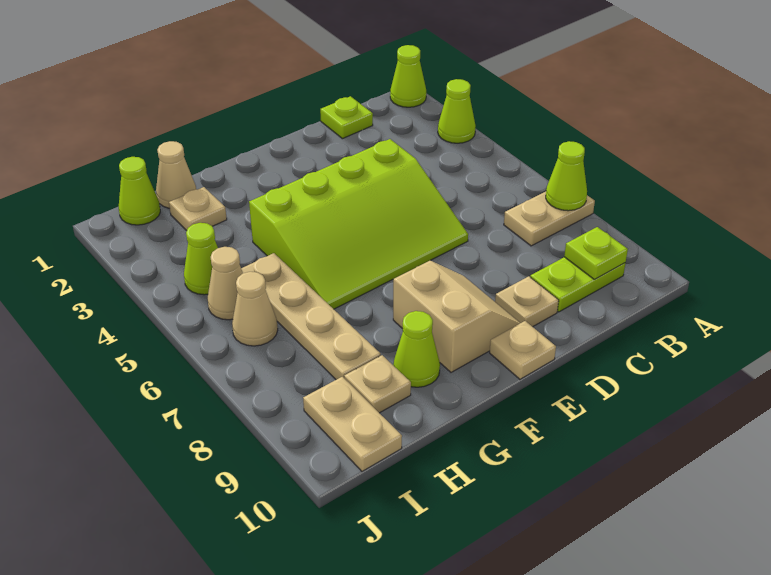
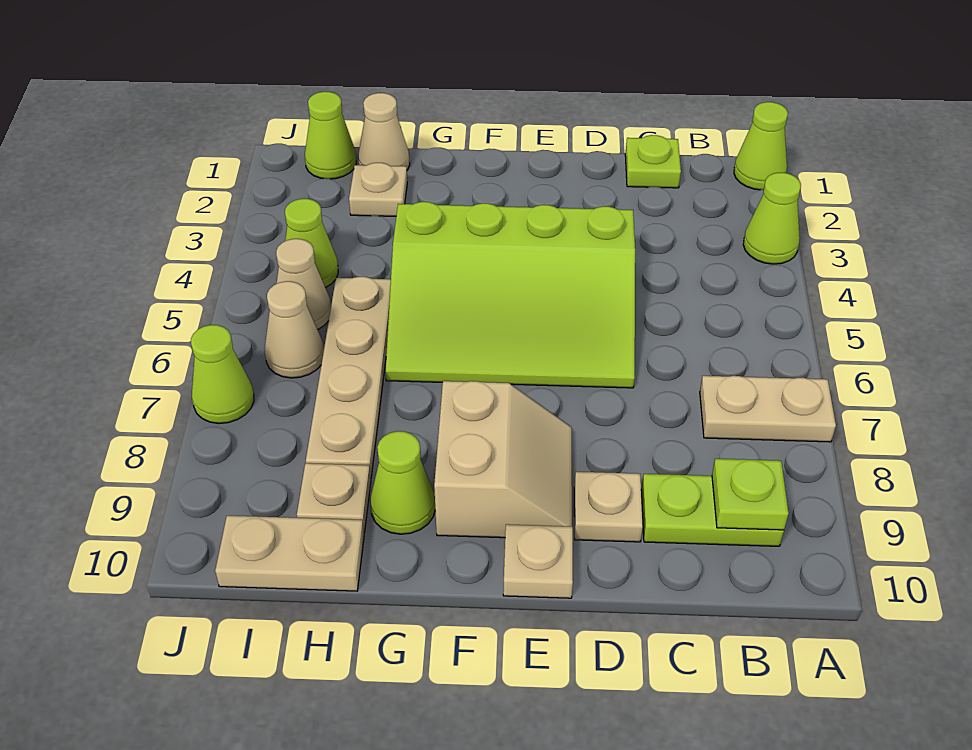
lime 1x1 cone [546,141,587,211] -> lime 1x1 cone moved to [191,325,254,423]
tan 1x2 plate [303,377,402,471] -> tan 1x2 plate turned to [215,516,364,591]

